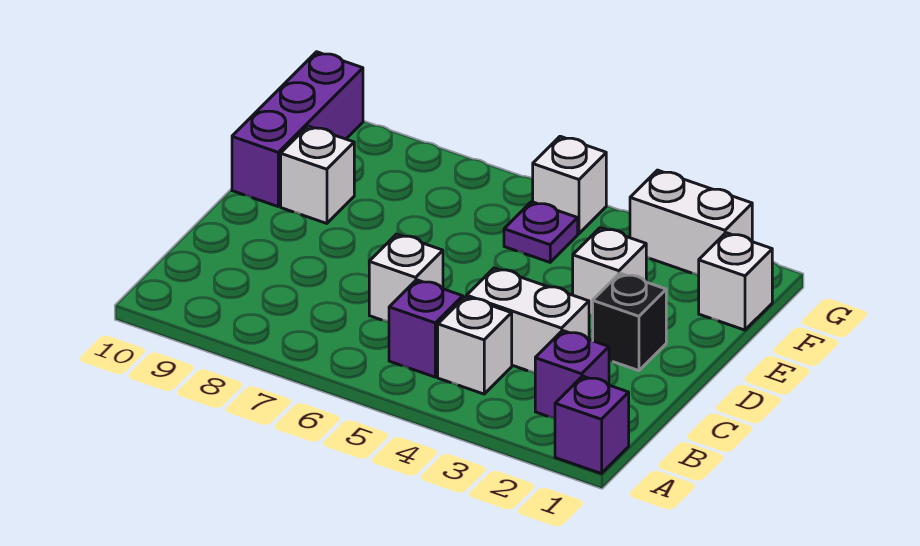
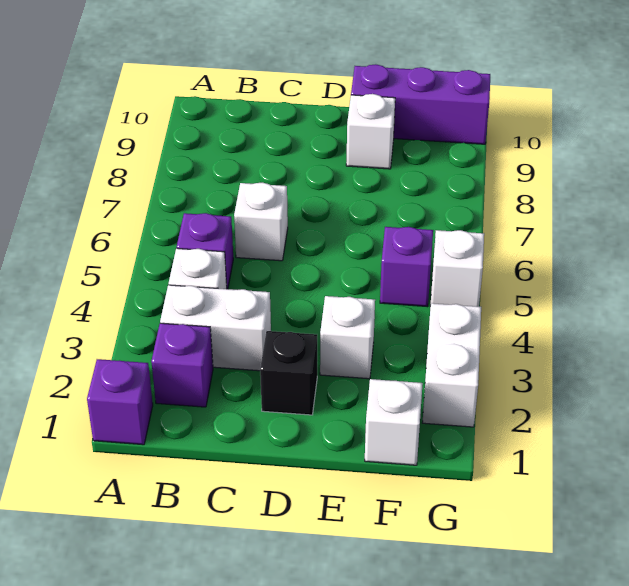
white 1x2 brick [467,268,589,373] -> white 1x2 brick turned to [160,285,271,371]
purple 1x1 plate [504,202,578,262] -> purple 1x1 brick [380,227,433,307]

